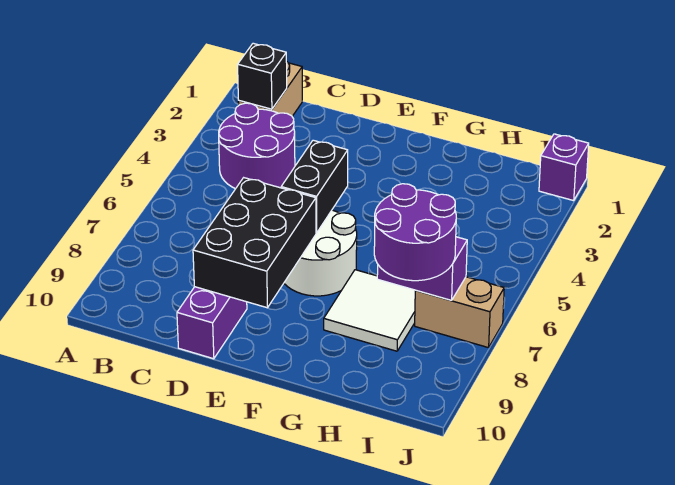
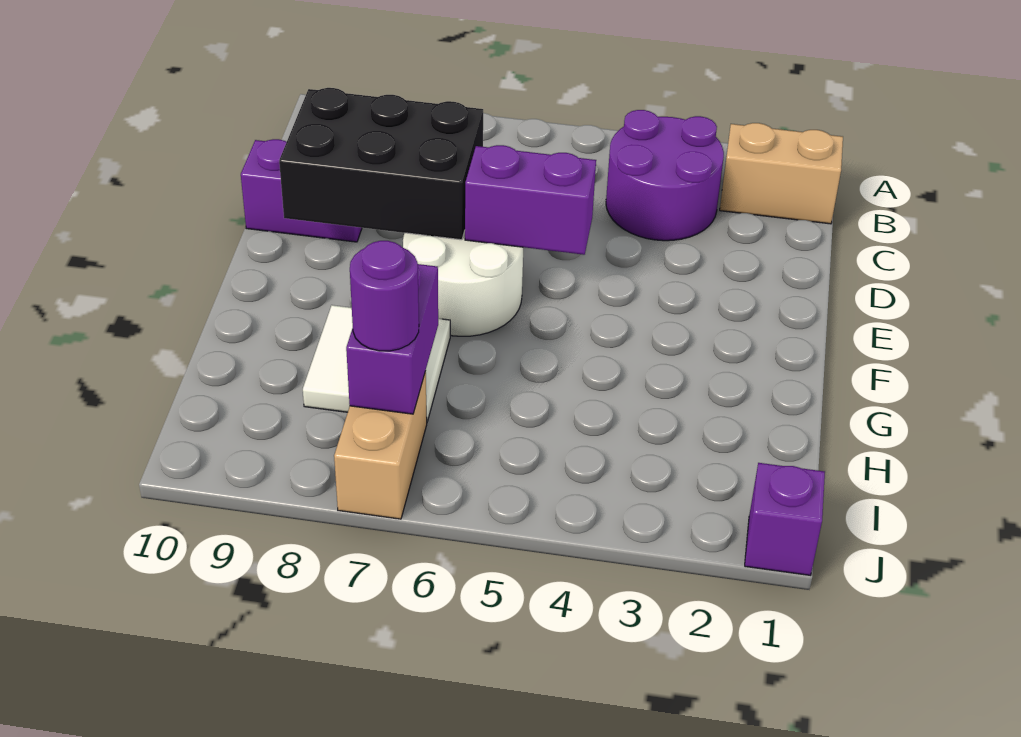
black 1x1 brick [238,43,287,109] -> none
black 1x2 brick [281,140,348,233] -> purple 1x2 brick [465,145,596,255]
purple 2x2 round brick [374,184,456,281] -> purple 1x1 round brick [350,241,419,351]

